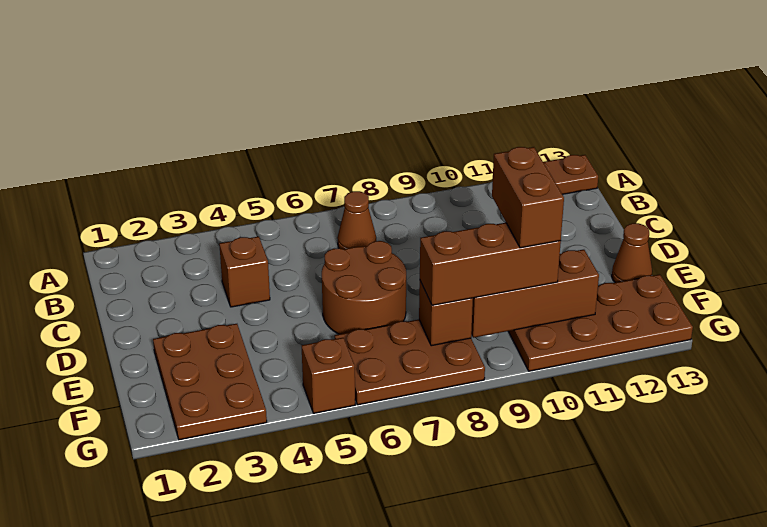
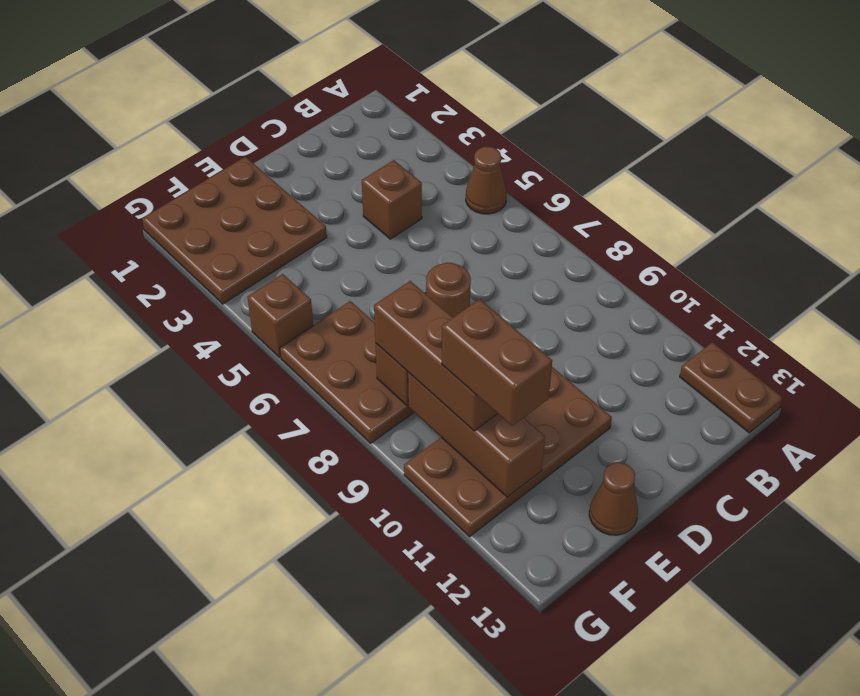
brown 1x1 cone [337,191,376,250] -> brown 1x1 cone moved to [466,147,507,214]
brown 2x2 round brick [322,241,406,334] -> brown 1x1 round brick [426,263,471,317]
brown 2x3 plate [153,324,267,440] -> brown 3x3 plate [142,157,327,304]
brown 1x2 brick [492,147,564,248] -> brown 1x2 brick turned to [442,299,552,426]
brown 2x4 plate [508,274,693,371] -> brown 2x4 plate turned to [404,367,612,537]

